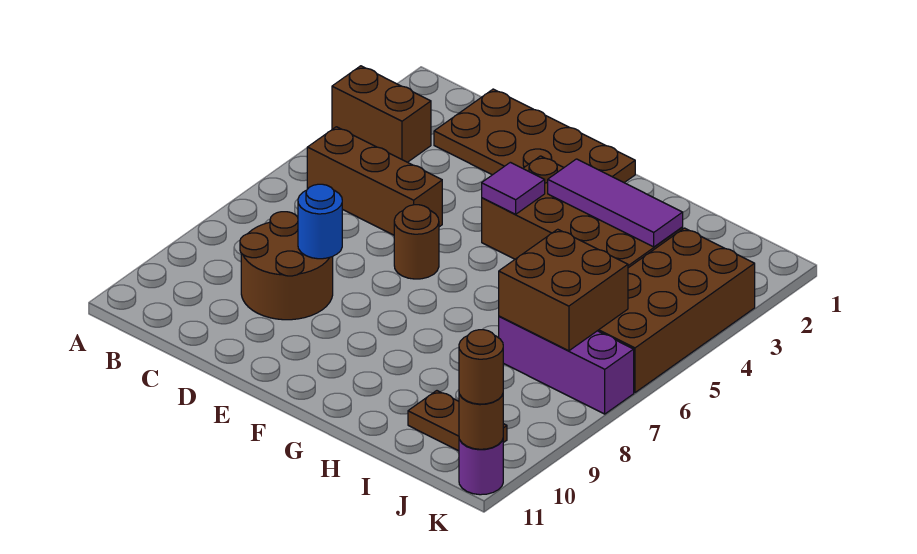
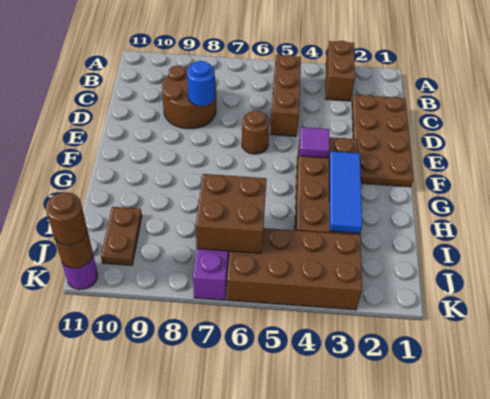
purple 1x3 tile [548,159,683,247] -> blue 1x3 tile [329,151,362,233]

